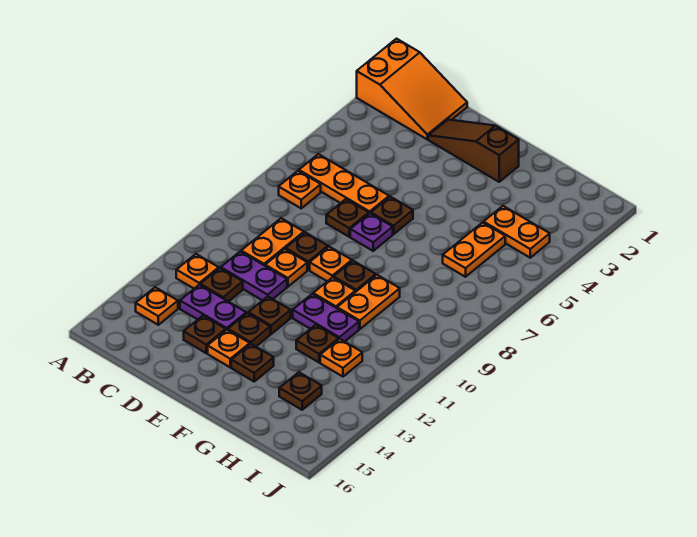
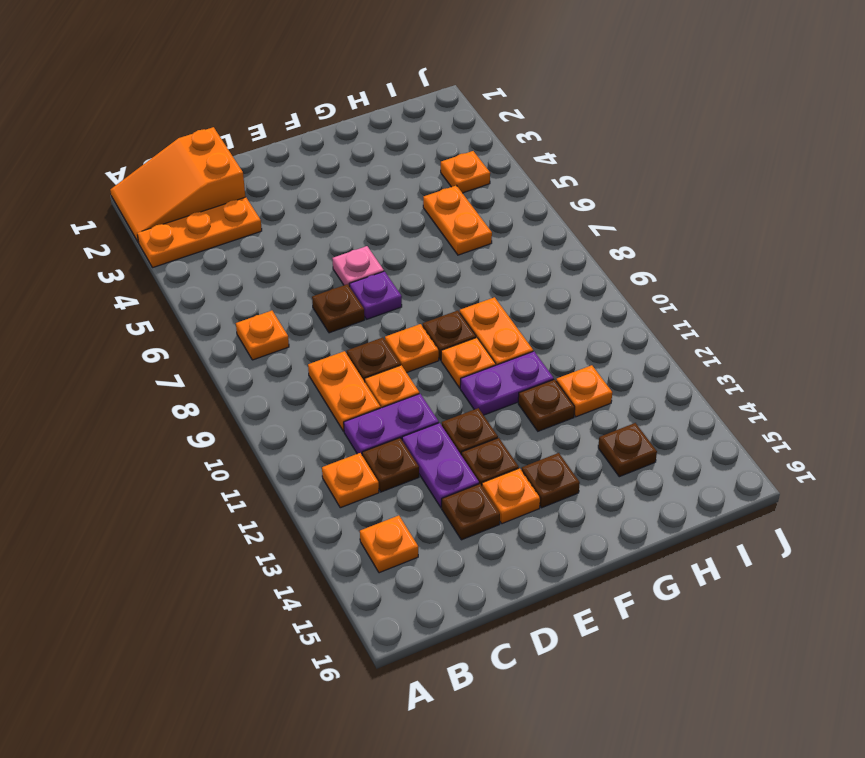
orange 2x3 slope [357,39,467,139] -> orange 2x3 slope turned to [110,127,245,243]
orange 1x3 plate [299,154,389,213] -> orange 1x3 plate moved to [137,197,262,268]
purple 1x2 plate [180,285,246,330] -> purple 1x2 plate turned to [402,423,479,508]
brown 1x3 slope [428,120,519,182] -> none
brown 1x1 plate [371,197,413,234] -> pink 1x1 plate [332,246,384,287]
orange 1x2 plate [484,206,550,258] -> orange 1x1 plate [441,151,490,193]

